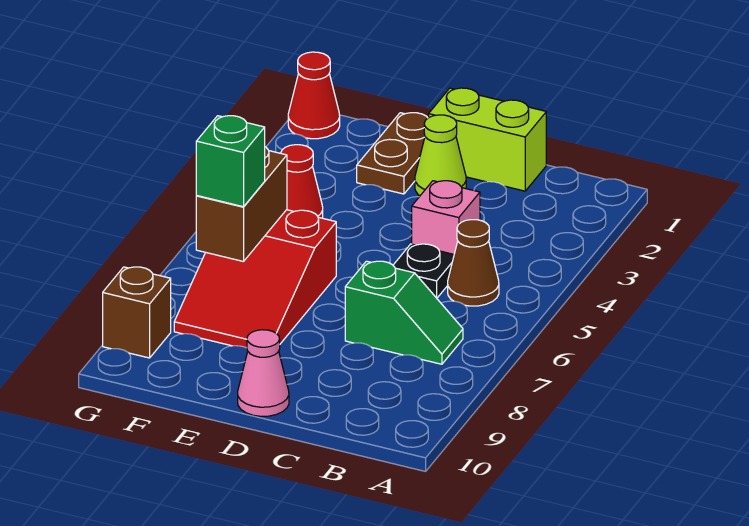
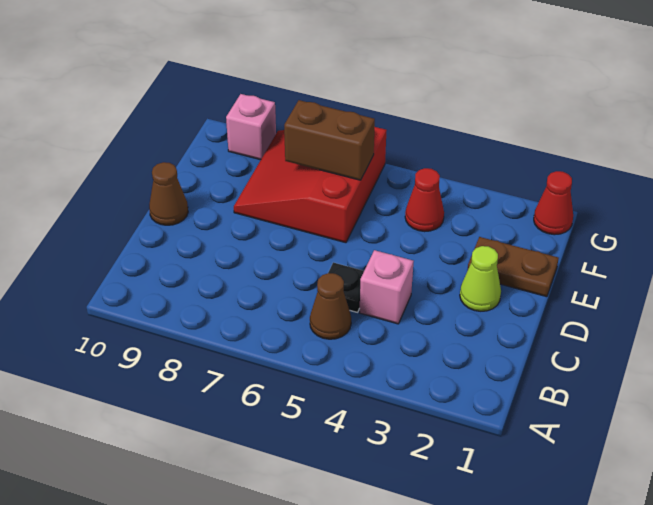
green 1x2 slope [345,261,463,364] -> none
lime 1x2 brick [429,88,546,191] -> none
pink 1x1 cone [238,330,289,416] -> brown 1x1 cone [149,162,188,225]
red 2x3 slope [174,210,336,348] -> red 3x3 slope [234,127,387,243]
green 1x1 brick [196,116,265,207] -> none
brown 1x1 brick [103,267,171,358] -> pink 1x1 brick [226,94,276,160]

